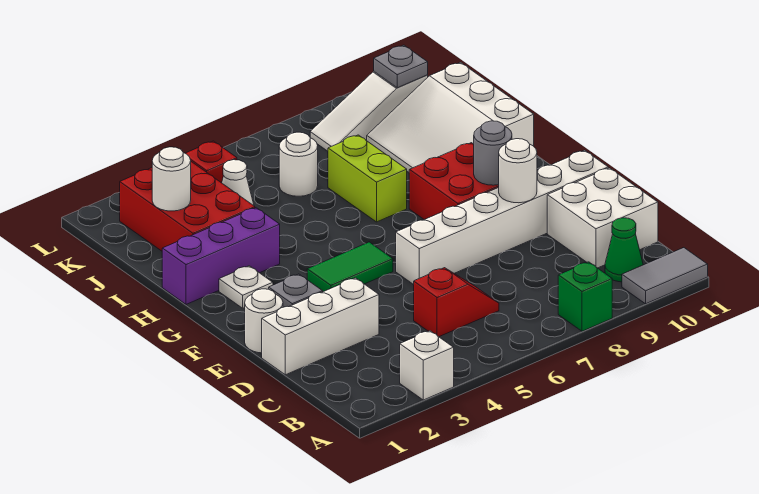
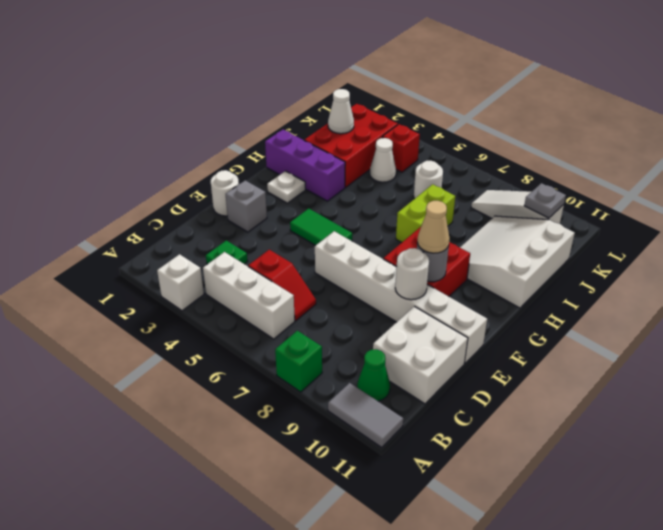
none -> green 1x1 plate [206,240,248,264]
white 1x3 brick [262,278,379,375] -> white 1x3 brick moved to [203,252,295,339]
none -> tan 1x1 cone [417,201,450,253]
white 1x1 round brick [152,147,191,211] -> white 1x1 cone [328,89,354,134]

